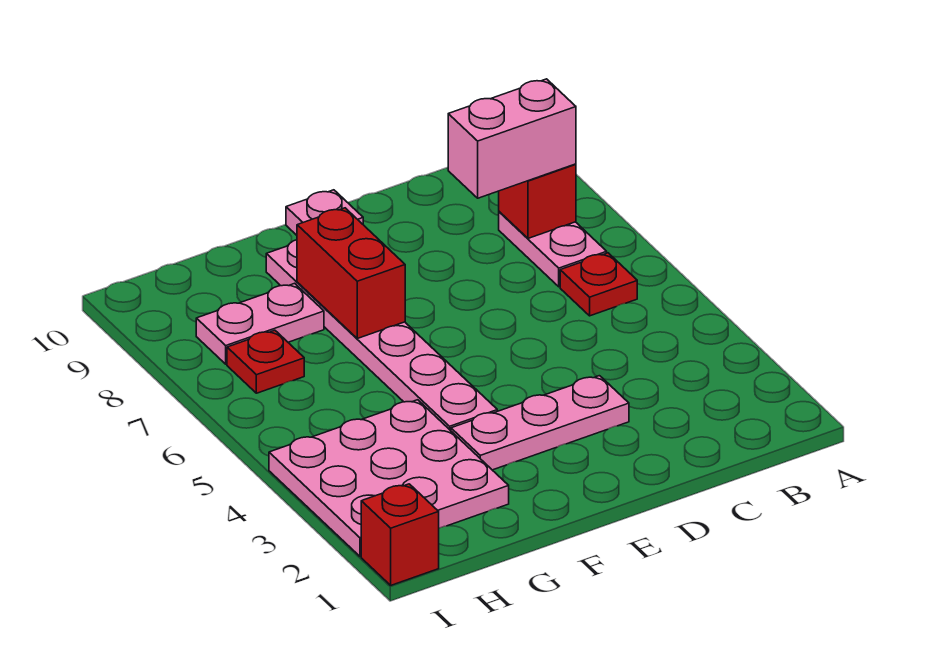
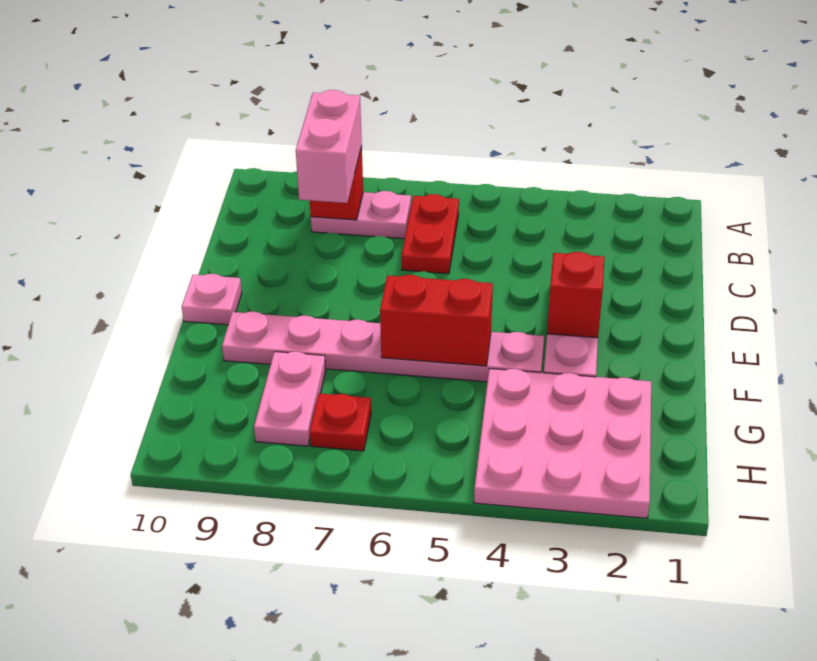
red 1x1 plate [560,253,637,316] -> red 1x2 plate [402,194,459,274]
red 1x2 brick [297,208,405,338] -> red 1x2 brick moved to [380,275,493,366]
red 1x1 brick [361,484,439,585] -> red 1x1 brick moved to [547,252,604,338]

